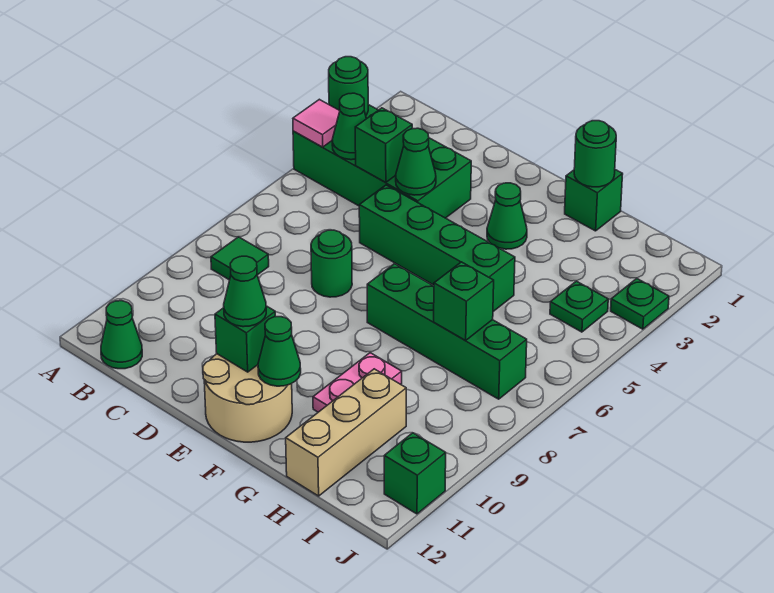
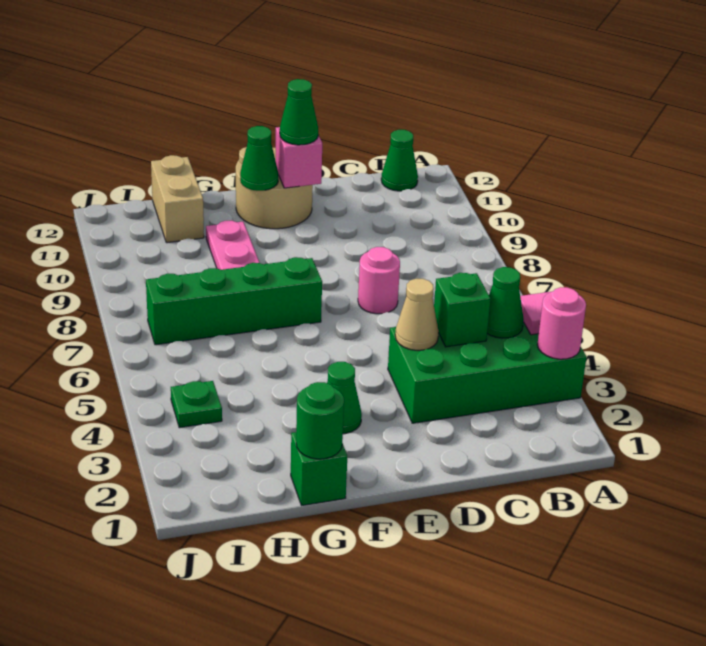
green 1x1 round brick [329,57,368,115] -> pink 1x1 round brick [537,287,586,359]
green 1x1 tile [211,237,269,280] -> none
green 1x1 cone [396,128,436,195] -> tan 1x1 cone [395,279,439,350]
green 1x4 brick [359,185,515,311] -> none
green 1x1 round brick [311,230,352,297] -> pink 1x1 round brick [358,247,400,314]
green 1x1 brick [215,306,276,372] -> pink 1x1 brick [276,127,322,188]
green 1x1 brick [434,262,494,341] -> none
tan 1x3 brick [286,369,406,496] -> tan 1x2 brick [151,155,204,243]
green 1x1 plate [611,279,669,329] -> none
green 1x1 brick [384,433,446,514] -> none

